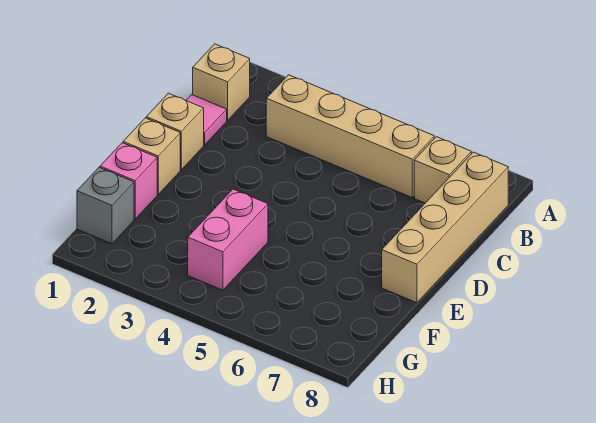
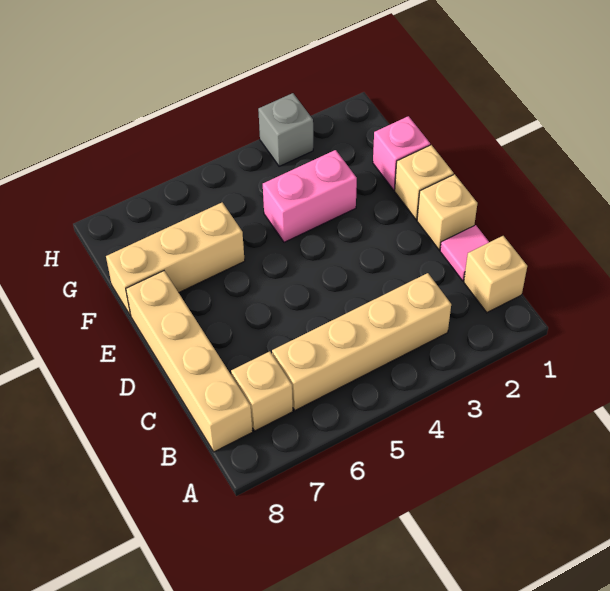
pink 1x2 brick [188,189,268,290] -> pink 1x2 brick turned to [263,150,357,242]
none -> tan 1x3 brick [106,202,245,316]
grey 1x1 brick [77,168,134,244] -> grey 1x1 brick moved to [258,93,313,166]

